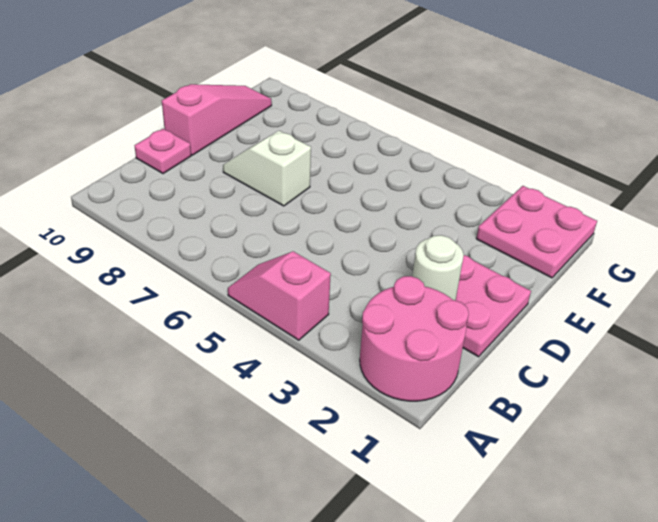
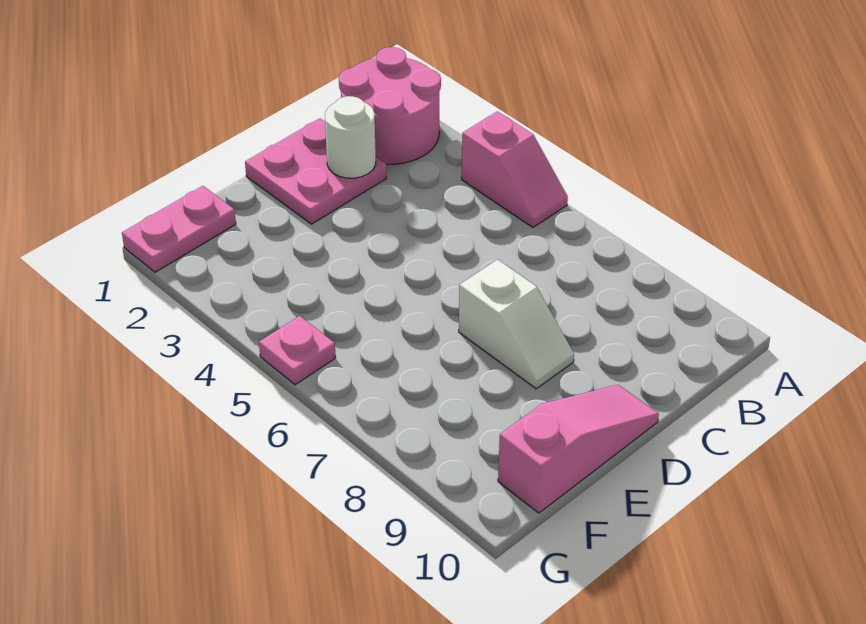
pink 1x1 plate [135,129,191,174] -> pink 1x1 plate moved to [259,316,336,385]
pink 1x3 slope [162,84,272,155] -> pink 1x3 slope turned to [498,385,659,513]
pink 2x2 plate [476,186,597,278] -> pink 1x2 plate [122,186,236,272]

